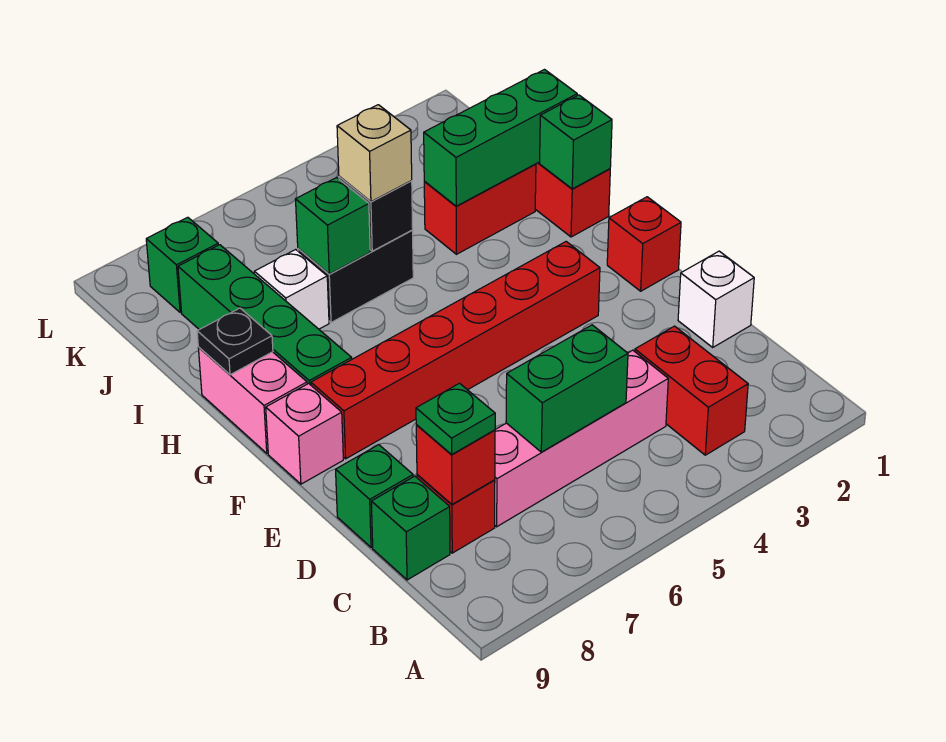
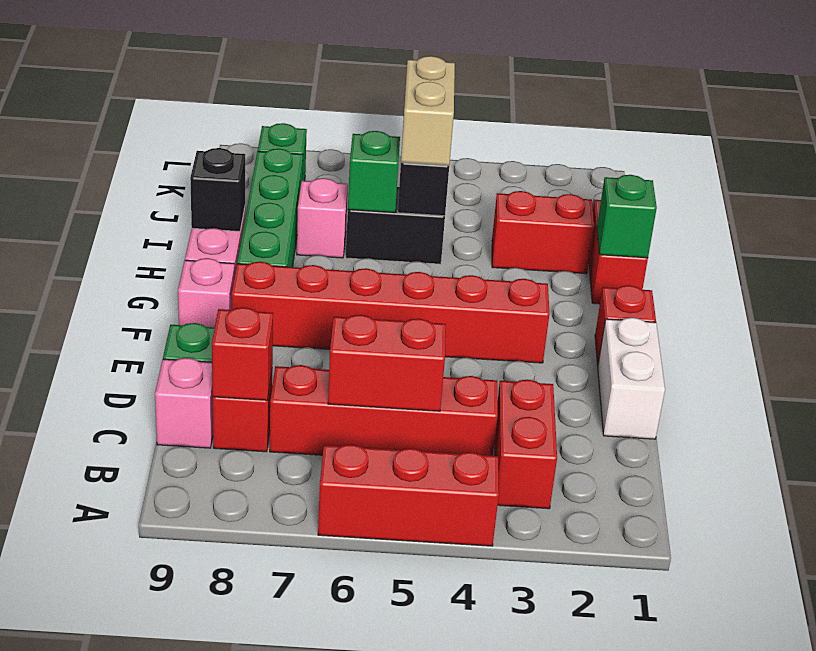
none -> red 1x3 brick [318,444,499,546]
pink 1x4 brick [495,350,668,527] -> red 1x4 brick [270,365,498,456]
green 1x2 brick [506,325,628,452] -> red 1x2 brick [328,315,446,411]
green 1x1 plate [416,383,495,455] -> none
green 1x1 brick [371,476,450,580] -> pink 1x1 brick [155,358,213,448]
white 1x1 brick [678,251,754,347] -> white 1x2 brick [598,318,665,439]
black 1x1 plate [197,308,273,375] -> black 1x1 brick [190,148,245,231]
green 1x3 brick [424,70,577,206] -> none
tan 1x1 brick [337,105,412,202] -> tan 1x2 brick [401,56,455,165]
white 1x1 brick [254,250,329,329] -> pink 1x1 brick [297,178,348,258]

